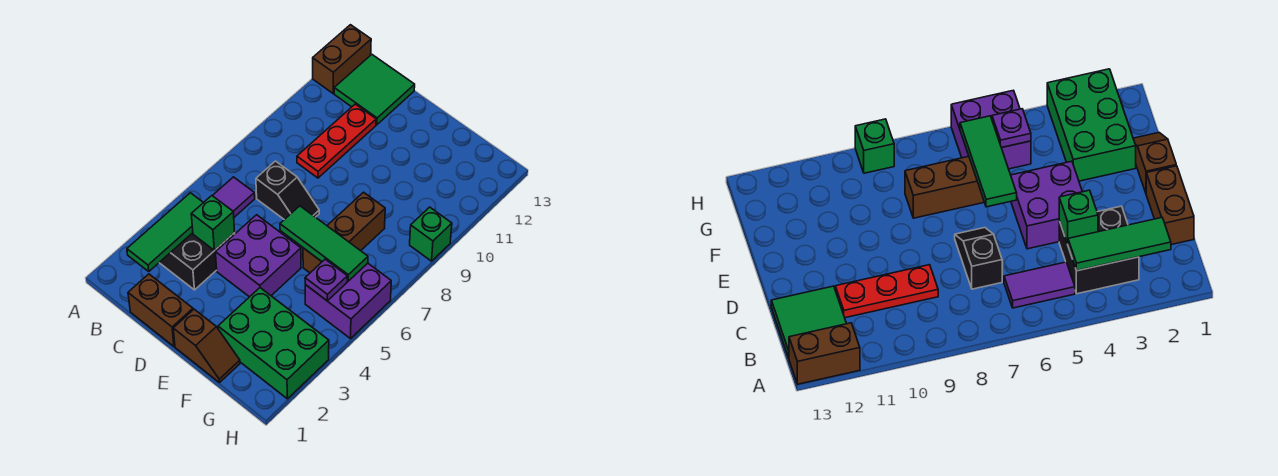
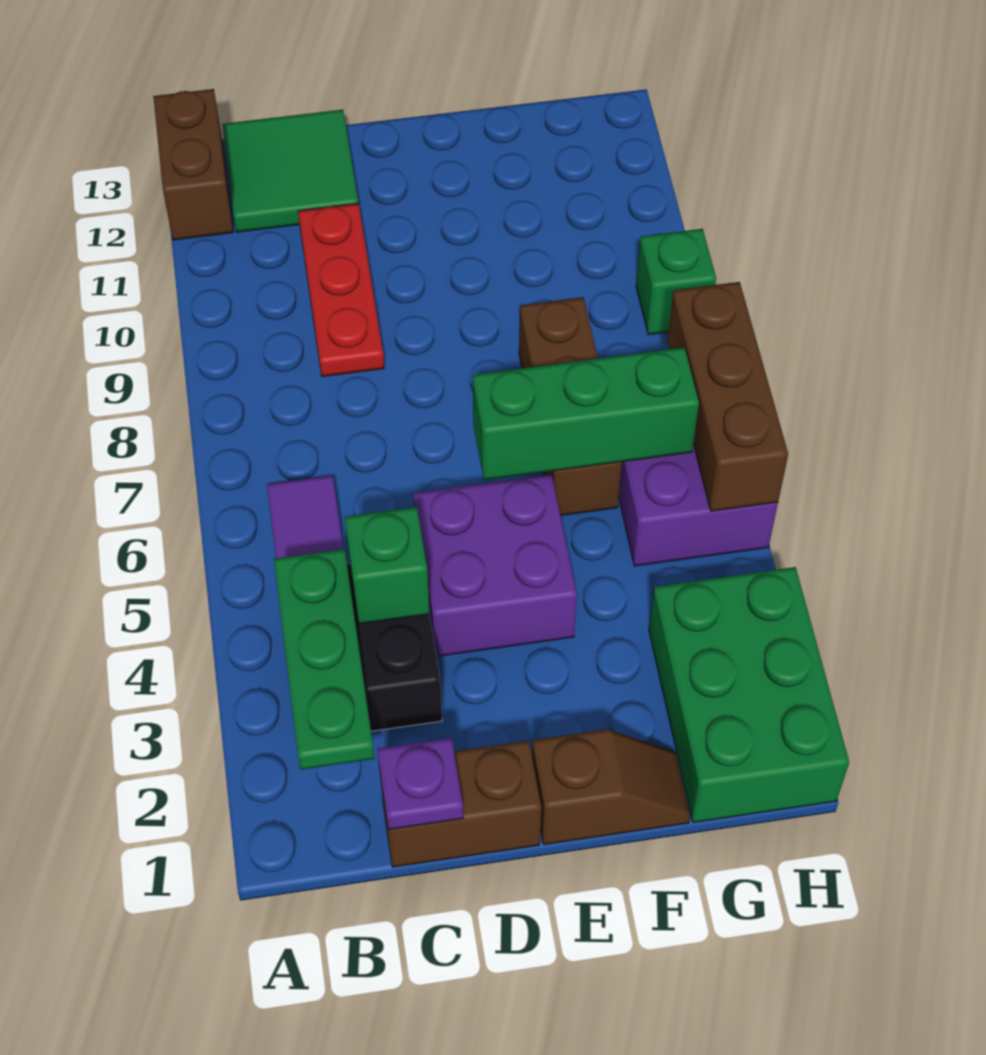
green 1x3 tile [127,193,203,271] -> green 1x3 plate [274,549,374,769]
black 1x2 slope [256,161,319,220] -> none
green 1x3 tile [280,206,368,281] -> green 1x3 brick [473,347,699,480]
green 2x3 brick [218,288,329,399] -> green 2x3 brick turned to [649,567,849,823]
purple 1x1 plate [305,259,347,301] -> purple 1x1 plate moved to [377,738,463,830]
none -> brown 1x3 brick [667,282,788,511]

